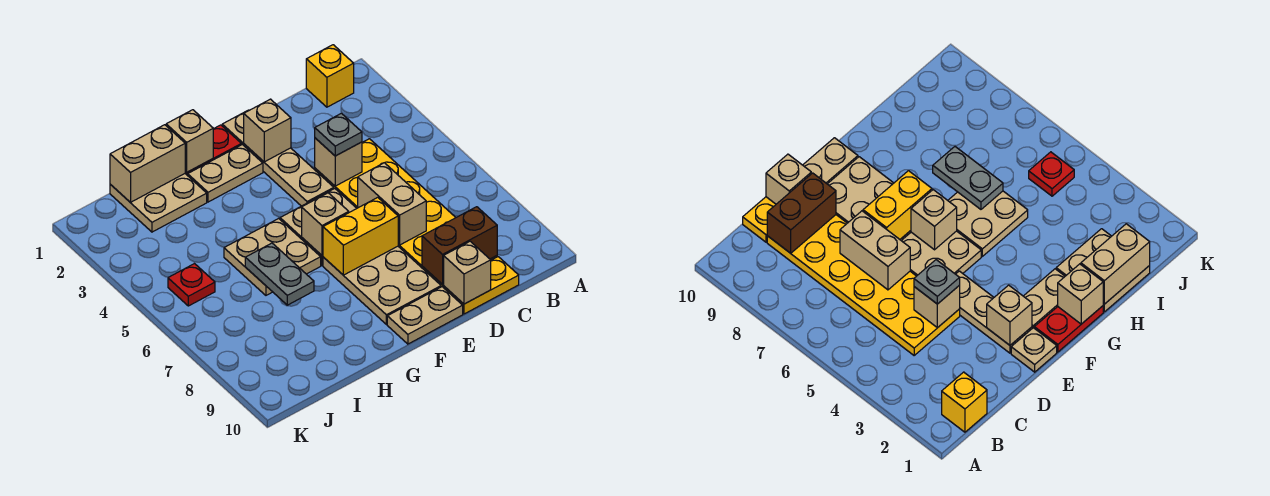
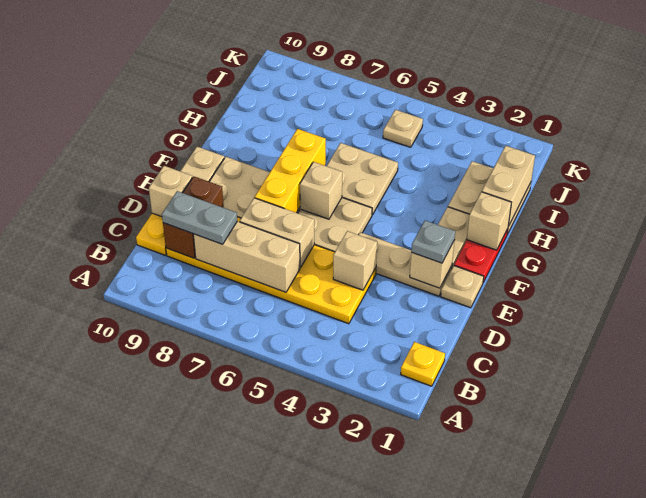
yellow 1x1 brick [306,45,354,107] -> yellow 1x1 plate [401,342,445,386]
none -> tan 1x3 brick [193,221,300,292]
grey 1x1 plate [315,113,362,156] -> grey 1x1 plate moved to [411,221,455,263]
yellow 1x2 brick [323,197,398,275] -> yellow 1x3 brick [255,129,326,213]
grey 1x2 plate [245,243,314,305] -> grey 1x2 plate moved to [162,191,237,244]
red 1x1 plate [168,264,215,306] -> tan 1x1 plate [383,110,423,147]

